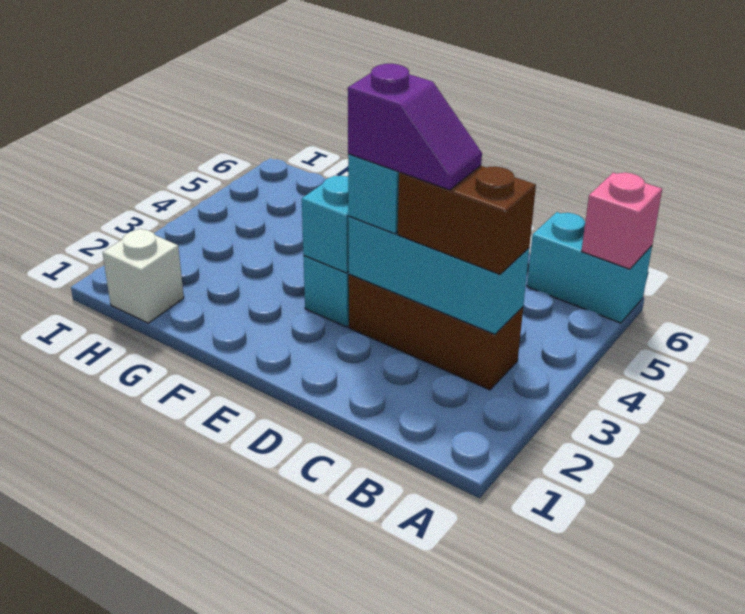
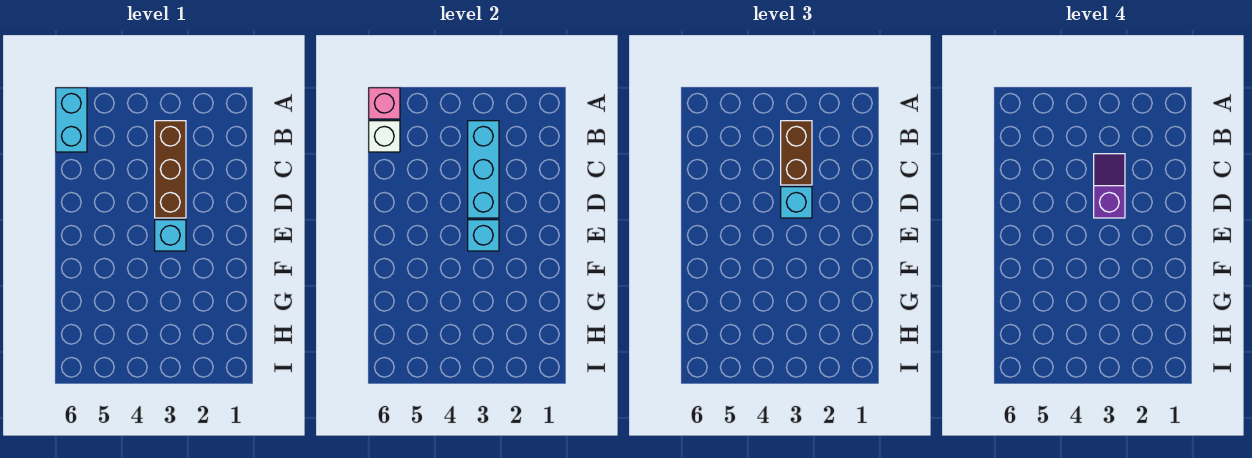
white 1x1 brick [103,229,184,323] -> white 1x1 brick moved to [369,121,400,152]

